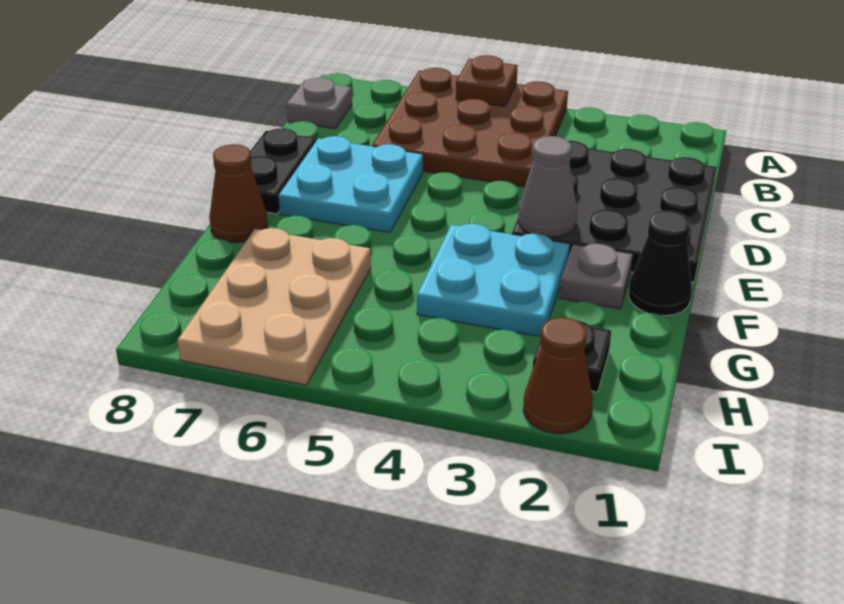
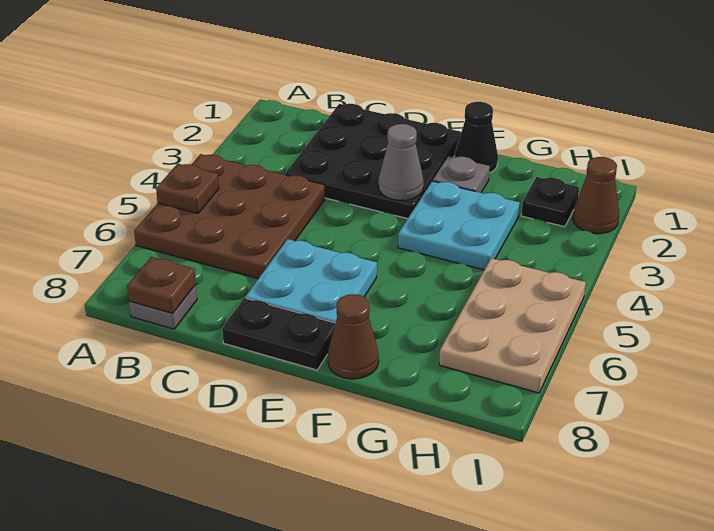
none -> brown 1x1 plate [127,257,196,313]
tan 2x3 plate [177,228,371,385] -> tan 2x3 plate turned to [439,258,586,393]

